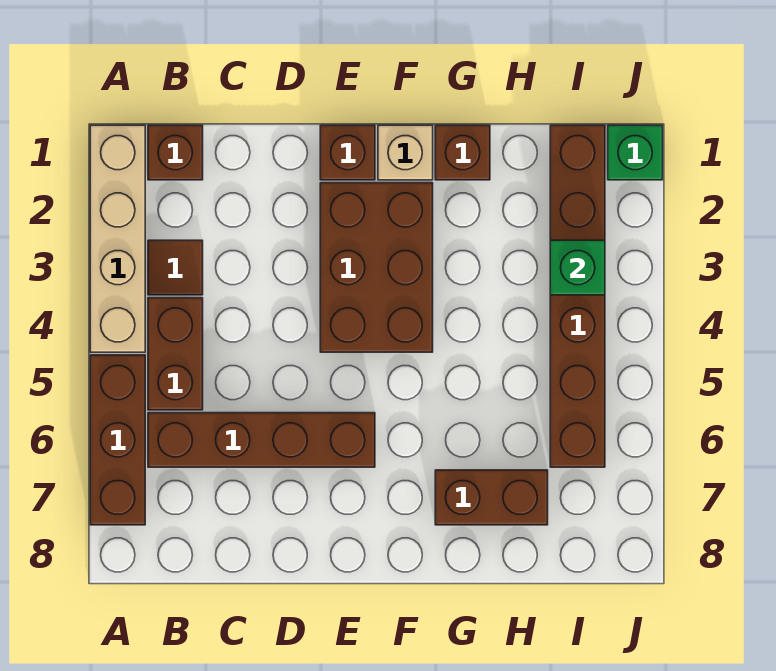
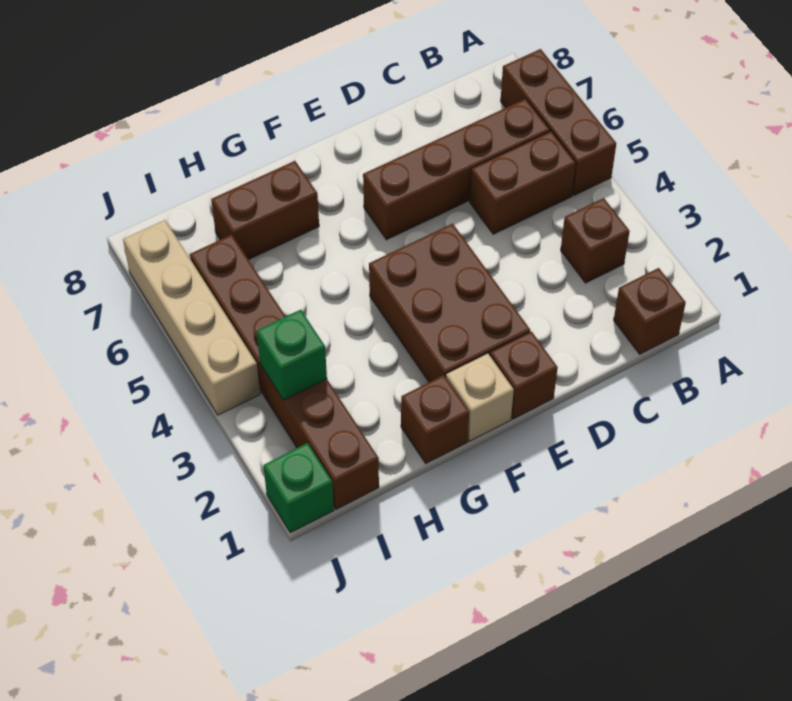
tan 1x4 brick [90,125,145,352] -> tan 1x4 brick moved to [123,220,260,415]
brown 1x1 tile [148,240,203,295] -> brown 1x1 brick [561,198,630,283]
brown 1x2 brick [148,298,203,410] -> brown 1x2 brick turned to [470,131,576,234]

